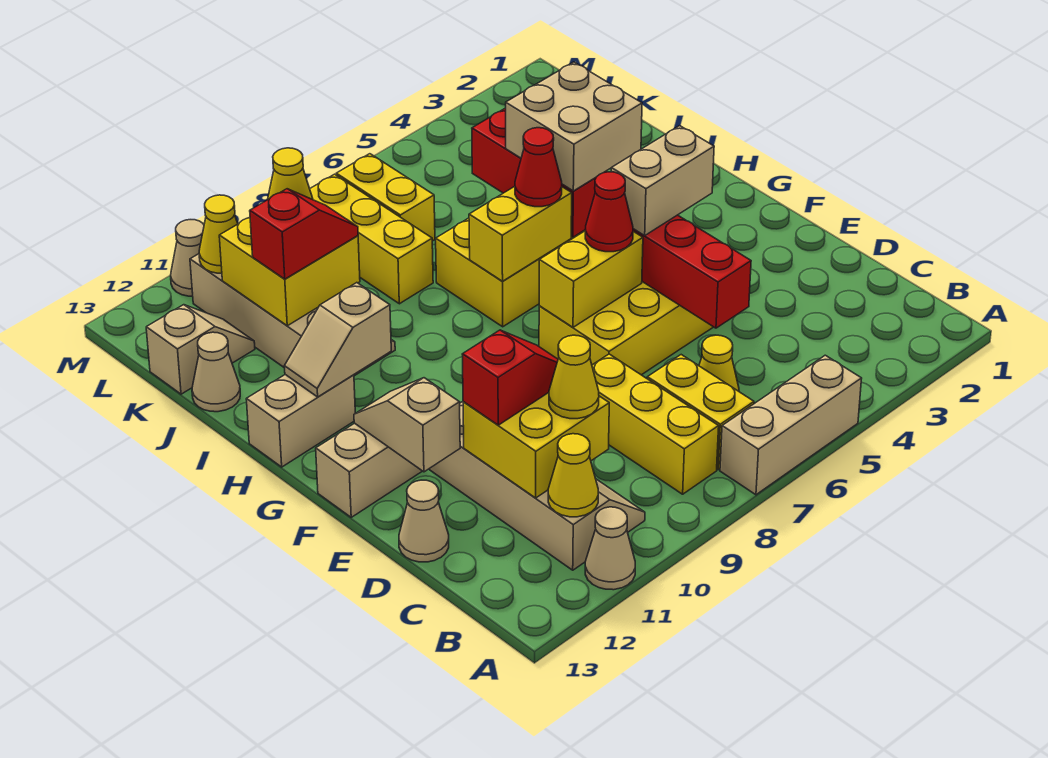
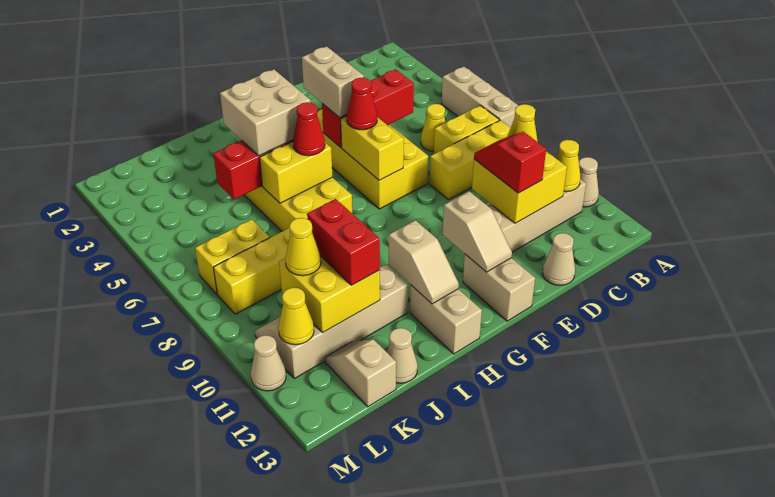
tan 1x2 slope [354,378,460,472] -> tan 1x2 slope turned to [443,191,512,272]
yellow 1x2 brick [469,186,572,281] -> yellow 1x2 brick turned to [260,142,332,203]
red 1x2 slope [250,189,358,279] -> red 1x2 brick [307,199,380,285]

